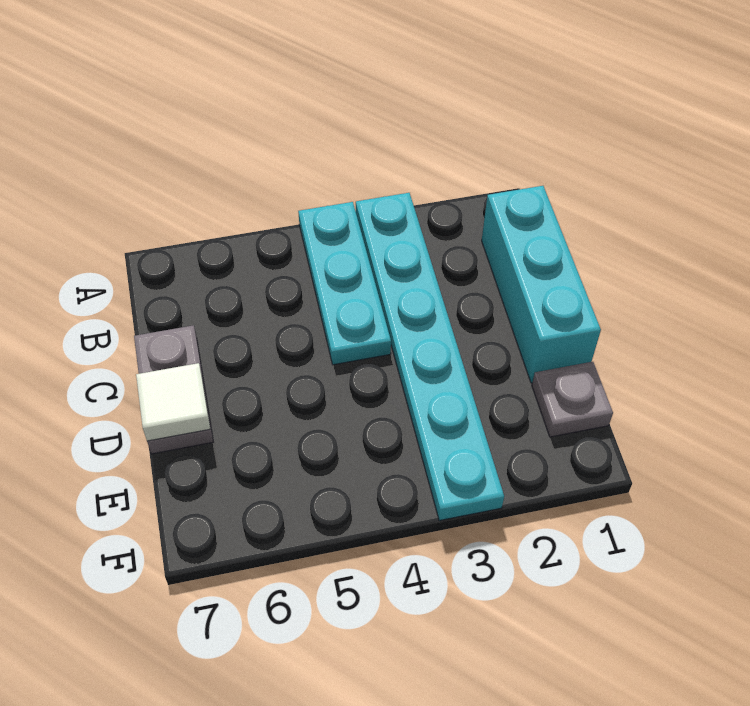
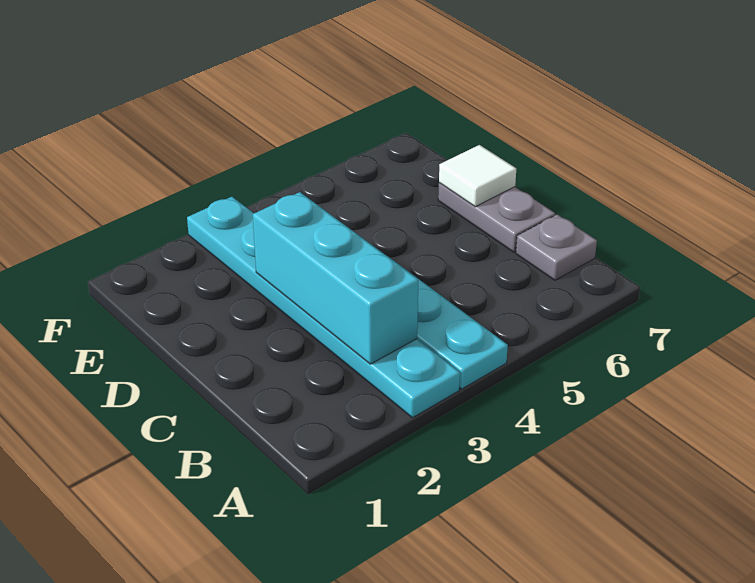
cyan 1x3 brick [482,186,601,383] -> cyan 1x3 brick moved to [253,192,418,364]
grey 1x1 plate [532,362,613,437] -> grey 1x1 plate moved to [516,214,597,280]

